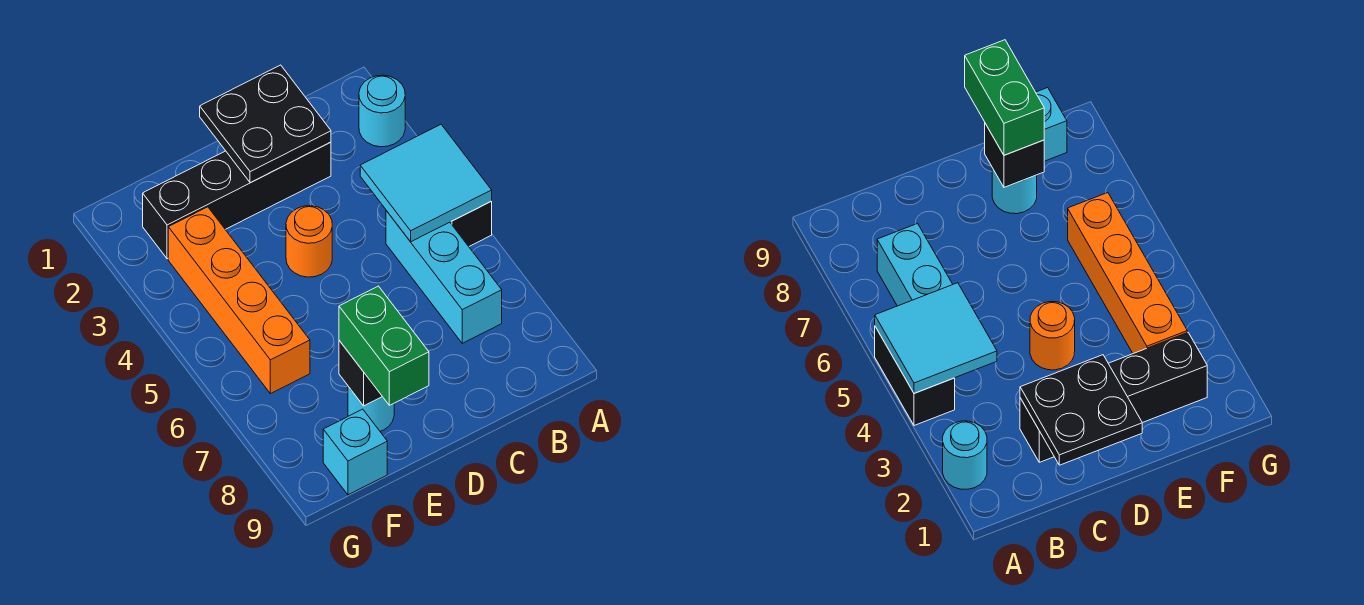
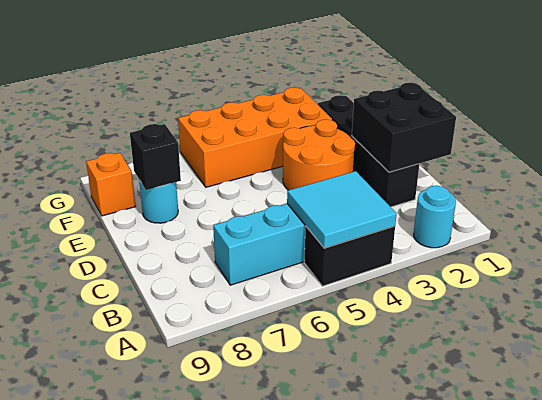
black 2x2 plate [200,65,331,183] -> black 2x2 brick [352,83,456,172]
orange 1x1 round brick [286,206,332,277] -> orange 2x2 round brick [283,119,355,190]
green 1x2 brick [339,286,429,405] -> none
orange 1x4 brick [168,207,310,394] -> orange 2x4 brick [178,87,332,187]
cyan 1x1 brick [323,409,387,495] -> orange 1x1 brick [86,153,136,216]

